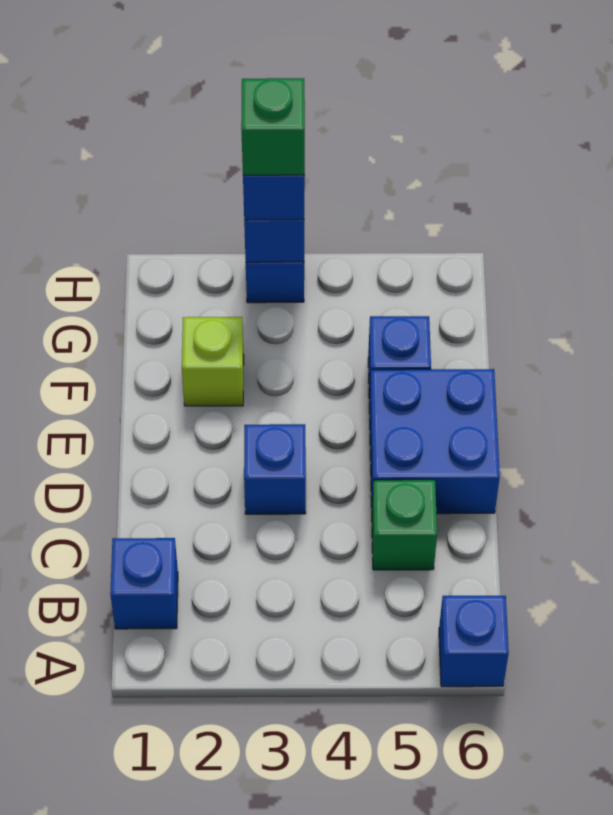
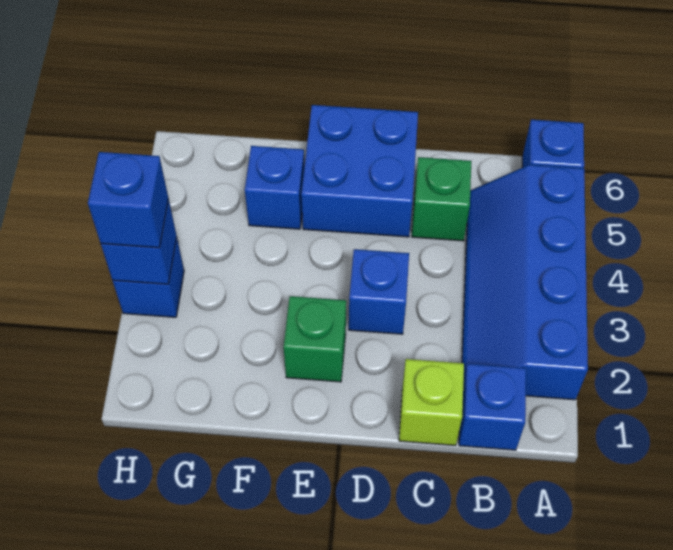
none -> blue 2x4 slope [462,165,588,400]
lime 1x1 brick [182,317,244,406] -> lime 1x1 brick moved to [399,359,464,445]
green 1x1 brick [241,78,305,175] -> green 1x1 brick moved to [284,296,346,382]

